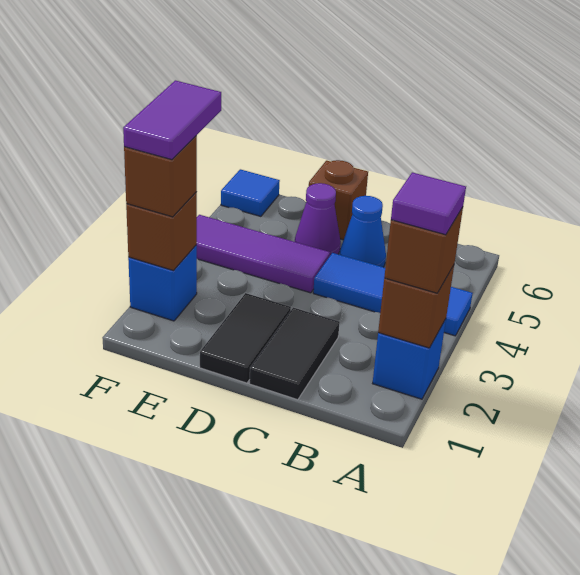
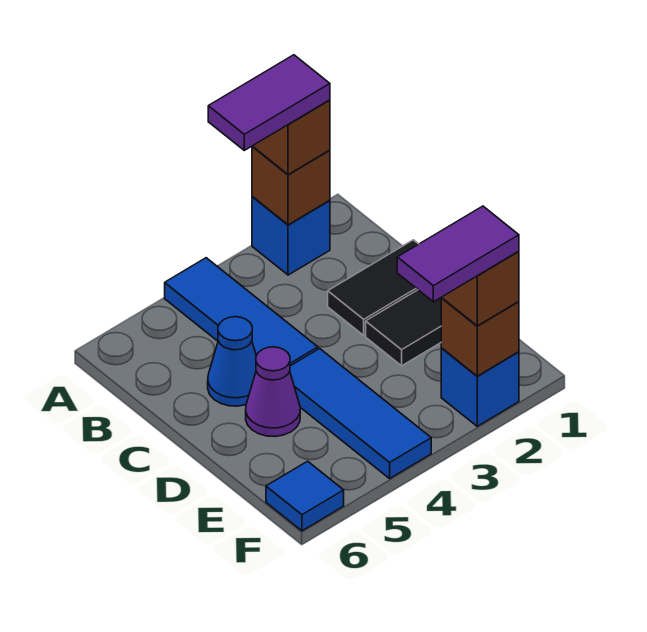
purple 1x1 tile [391,172,466,235] -> purple 1x2 tile [208,55,330,150]
purple 1x3 tile [196,215,330,293] -> blue 1x3 tile [290,348,431,478]
brown 1x1 brick [309,160,368,240] -> none

